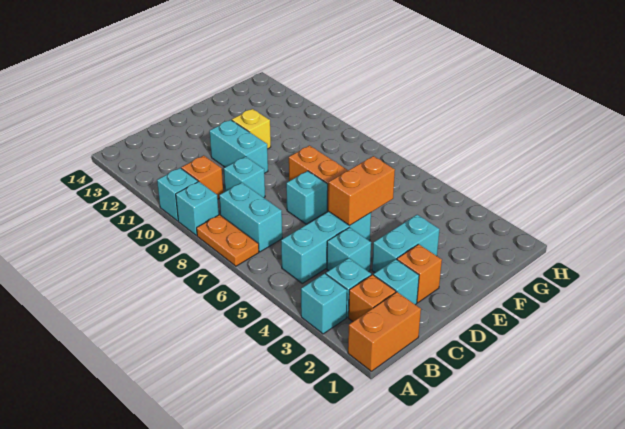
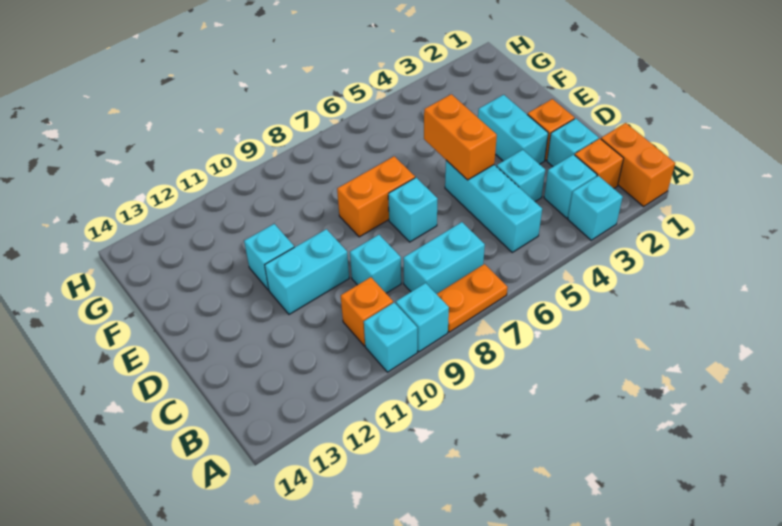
yellow 1x1 brick [232,109,271,149] -> cyan 1x1 brick [244,224,294,290]

